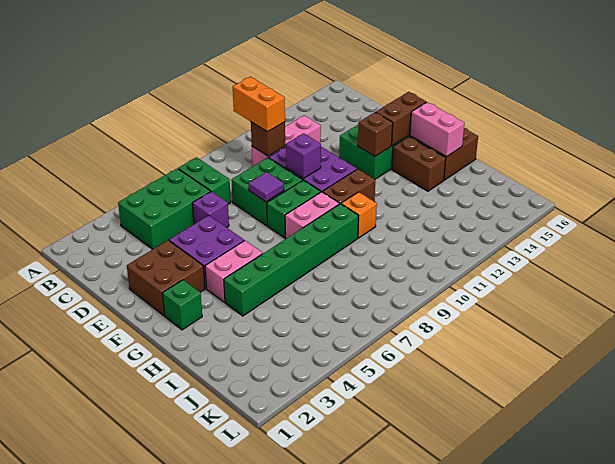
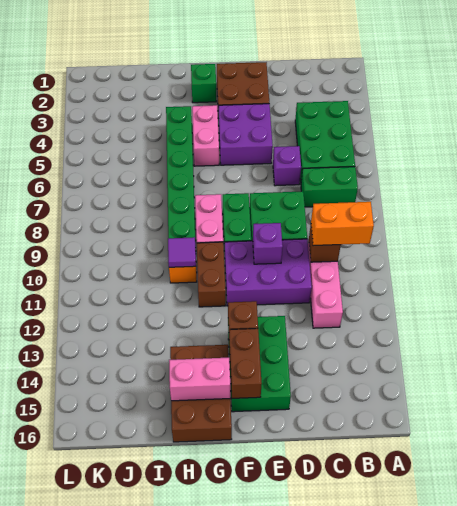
purple 1x1 tile [249,172,284,202] -> purple 1x1 tile moved to [168,237,196,267]

